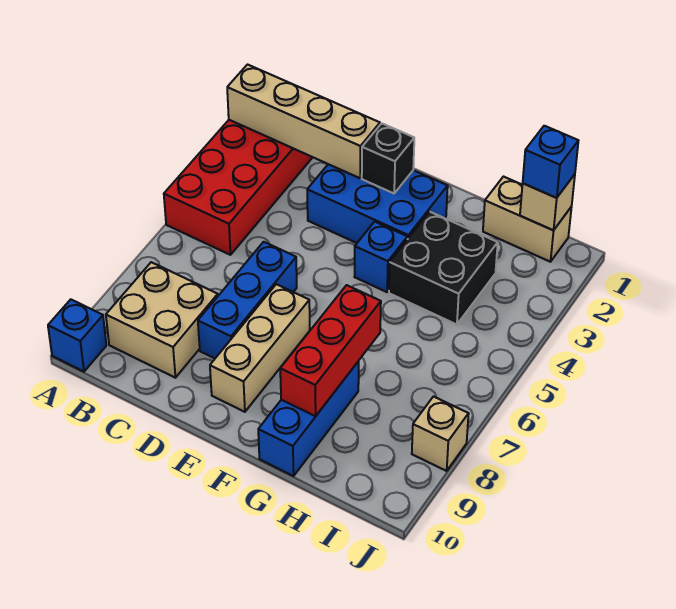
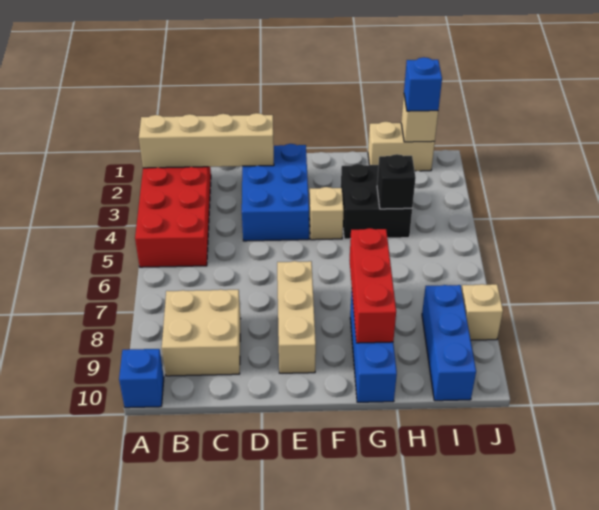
blue 2x3 brick [307,164,448,243] -> blue 2x3 brick turned to [242,144,309,241]
blue 1x3 brick [198,242,297,358] -> blue 1x3 brick moved to [422,285,476,401]
black 1x1 brick [362,123,414,193] -> black 1x1 brick moved to [377,154,416,209]
blue 1x1 brick [354,222,407,292] -> tan 1x1 brick [309,187,344,240]

